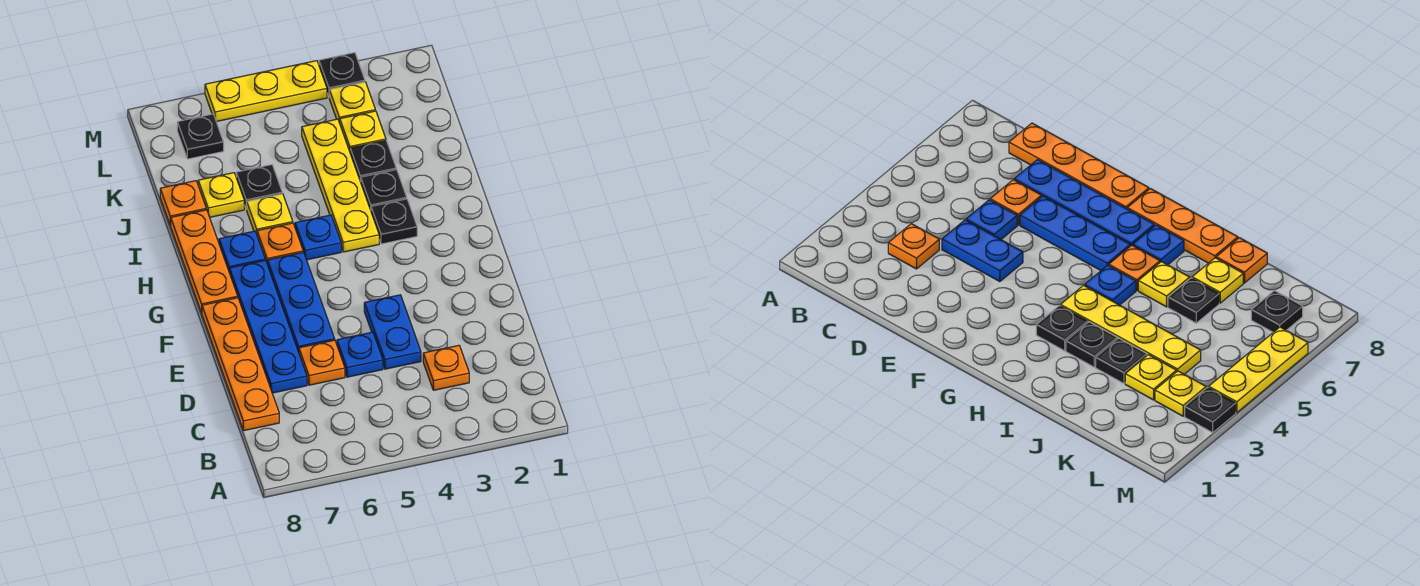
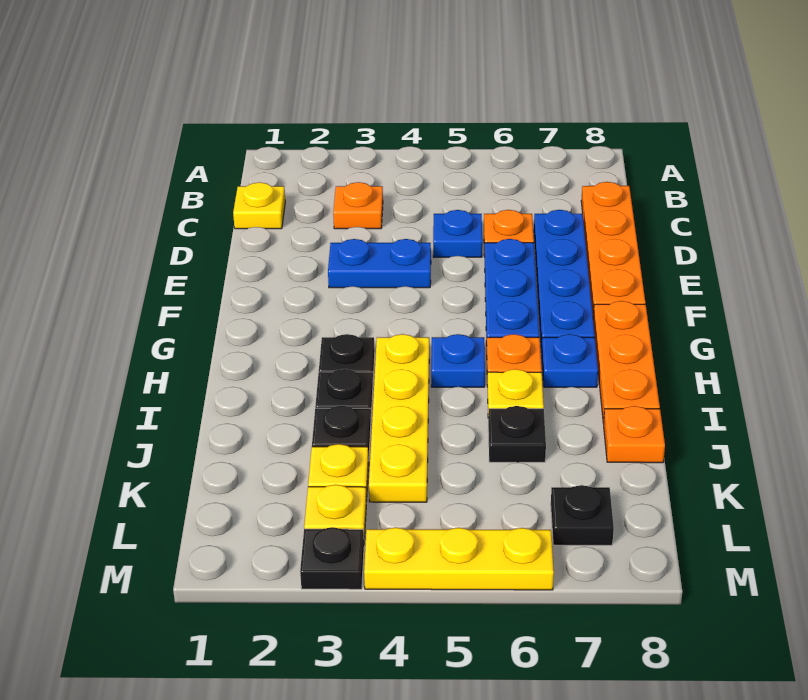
blue 1x2 plate [364,295,421,369] -> blue 1x2 plate turned to [328,239,431,288]
yellow 1x1 plate [198,173,244,217] -> yellow 1x1 plate moved to [233,182,285,229]

